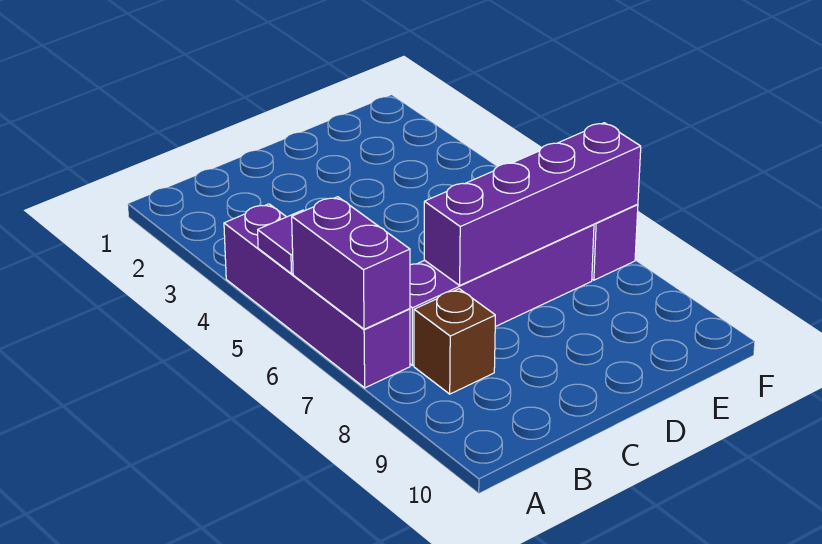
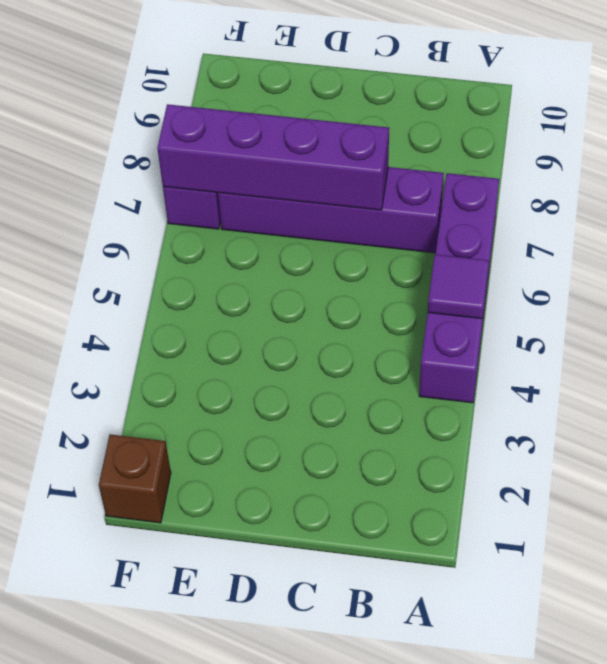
purple 1x2 brick [292,197,410,329] -> none
brown 1x1 brick [414,289,495,394] -> brown 1x1 brick moved to [99,434,171,523]

